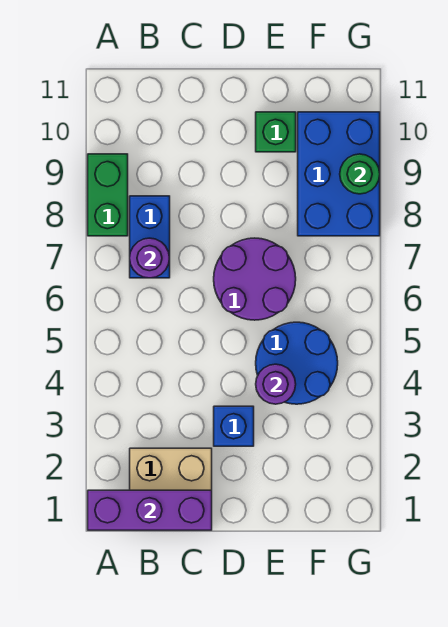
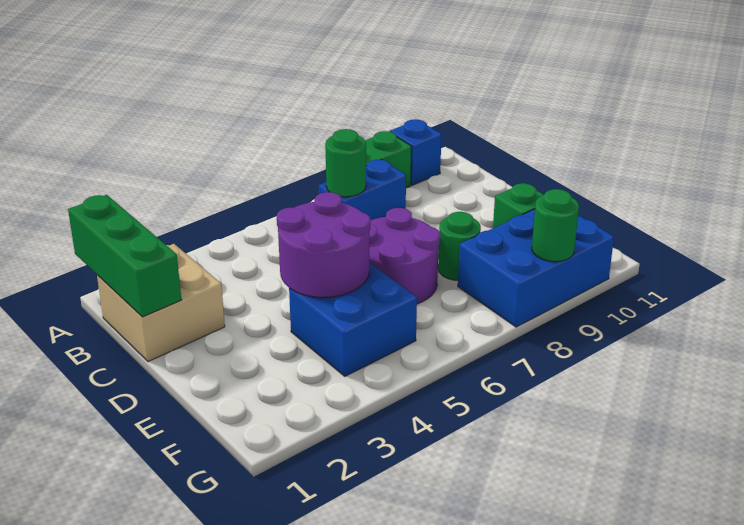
purple 1x3 brick [88,490,212,530] -> green 1x3 brick [68,195,181,317]
purple 1x1 round brick [130,238,170,278] -> green 1x1 round brick [325,129,366,197]
blue 1x1 brick [214,406,254,446] -> blue 1x1 brick moved to [389,119,442,185]
blue 2x2 round brick [256,322,338,404] -> blue 2x2 brick [289,262,417,376]
purple 1x1 round brick [256,364,296,404] -> purple 2x2 round brick [277,192,370,297]
none -> green 1x1 round brick [438,212,481,280]

